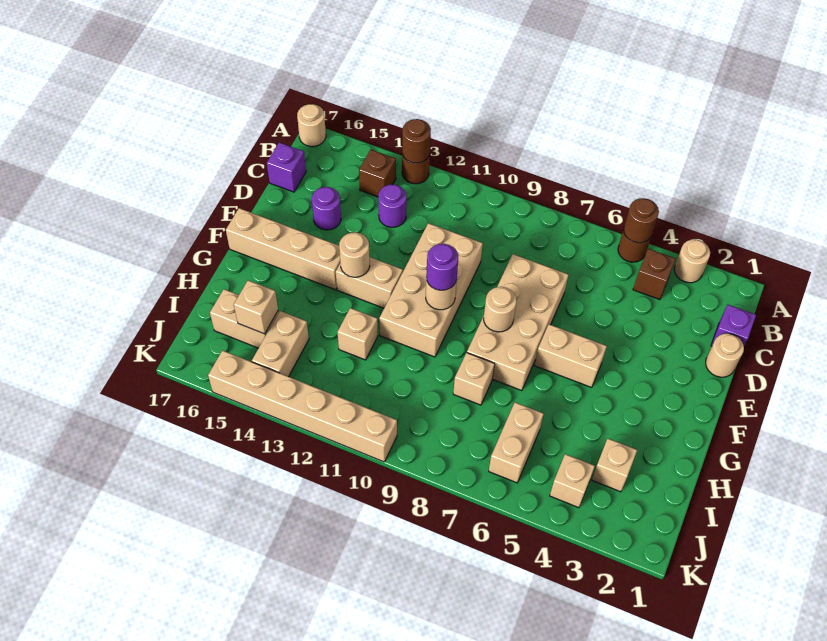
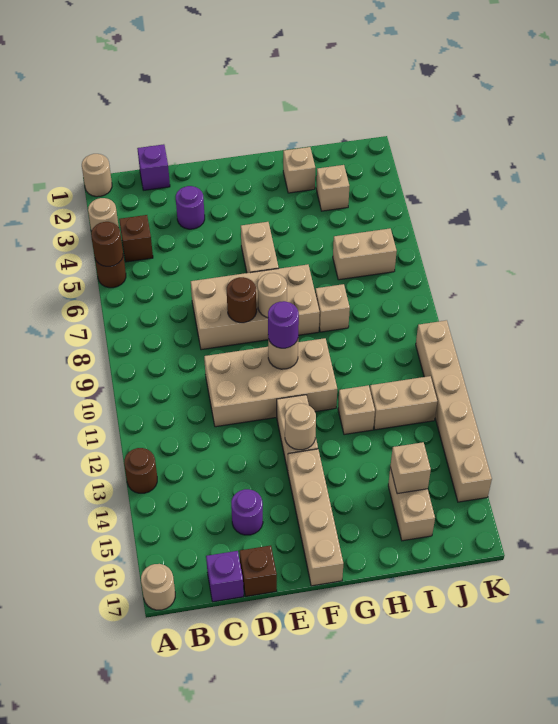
brown 1x1 round brick [402,119,431,163] -> brown 1x1 round brick moved to [227,277,257,323]
brown 1x1 brick [359,150,396,197] -> brown 1x1 brick moved to [240,546,277,596]
purple 1x1 round brick [378,184,407,227] -> purple 1x1 round brick moved to [176,186,205,229]
tan 1x1 round brick [706,334,744,377] -> tan 1x1 round brick moved to [82,154,112,197]
tan 1x2 brick [252,311,309,377] -> tan 1x2 brick moved to [370,376,437,430]
tan 1x1 brick [550,454,595,508] -> tan 1x1 brick moved to [283,147,315,193]

